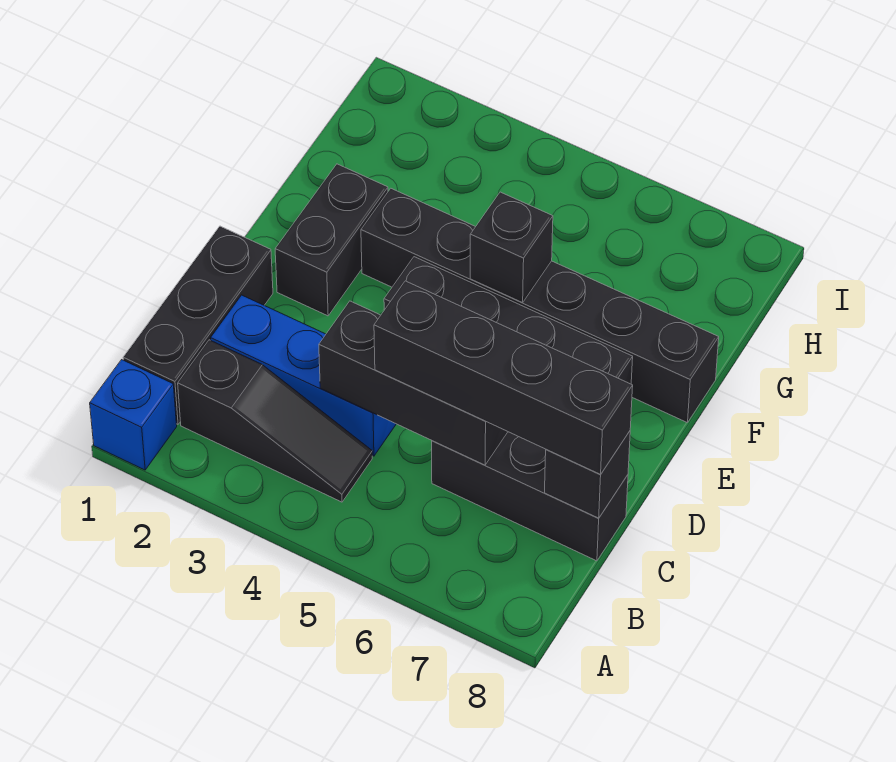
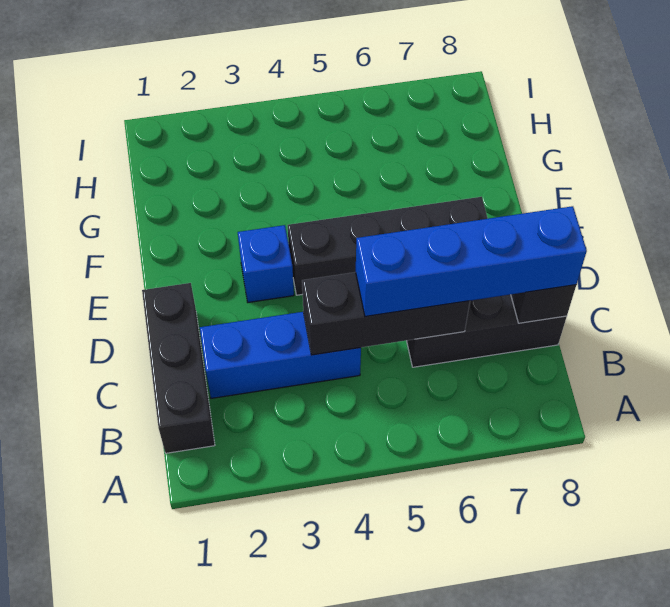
blue 1x1 brick [90,360,177,470] -> blue 1x1 brick moved to [238,225,294,302]
black 1x3 slope [178,340,372,502] -> none
black 1x4 brick [374,281,633,474] -> blue 1x4 brick [356,206,587,316]
black 1x2 brick [275,164,388,316] -> none
black 1x6 brick [361,188,719,423] -> none
black 1x1 brick [470,192,553,303] -> none

